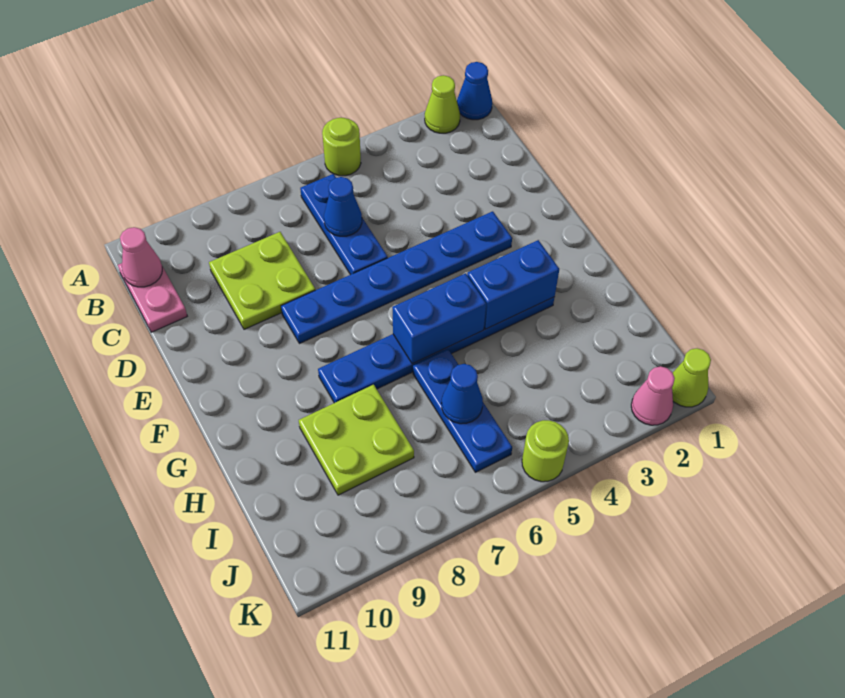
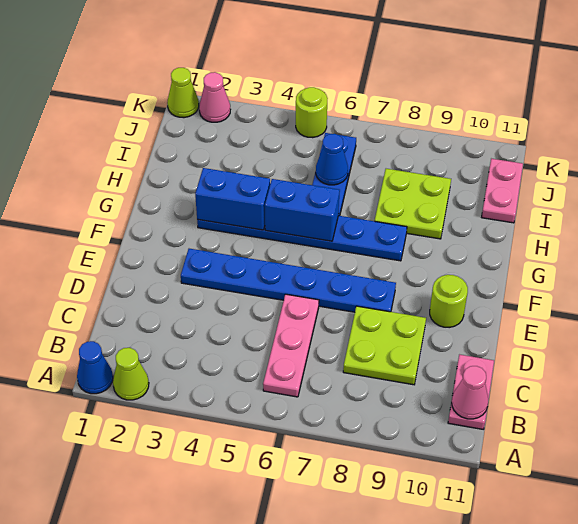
lime 1x1 round brick [322,118,361,176] -> lime 1x1 round brick moved to [430,275,468,328]
blue 1x3 plate [300,174,388,275] -> pink 1x3 plate [263,294,319,397]
blue 1x1 cone [324,177,362,236] -> none
none -> pink 1x2 plate [482,159,523,223]

